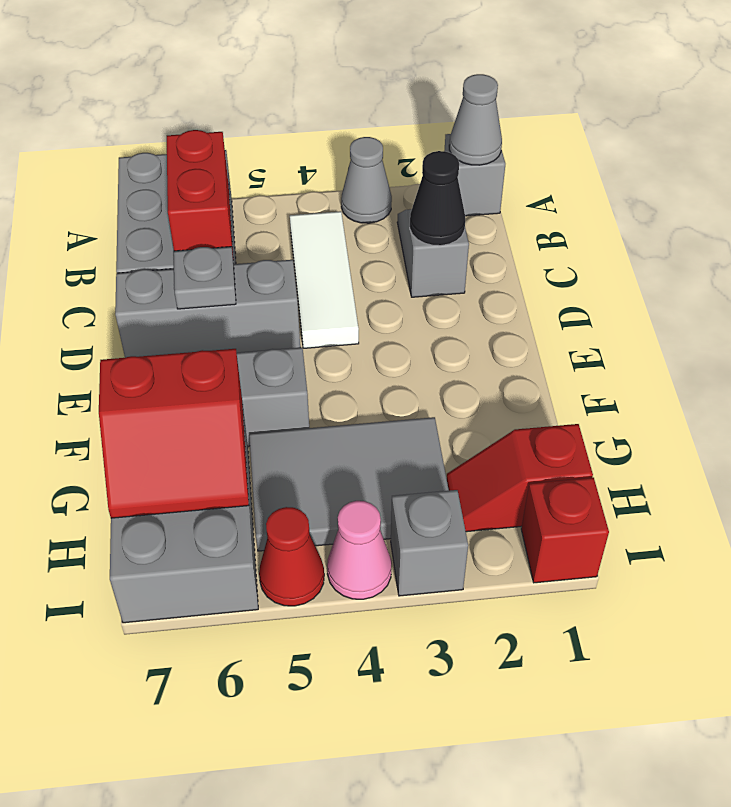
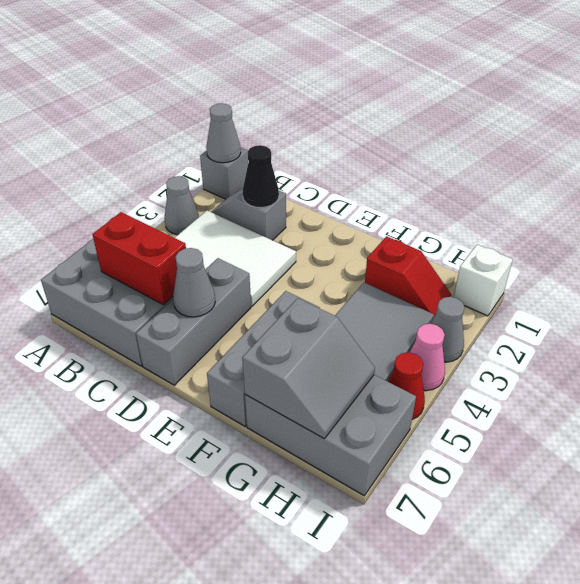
white 1x3 tile [290,211,359,348] -> white 2x3 tile [175,211,296,306]
grey 1x1 plate [174,247,236,309] -> grey 1x1 cone [173,248,215,317]
red 2x2 slope [99,349,249,518] -> grey 2x2 slope [242,298,375,439]
red 1x2 slope [446,424,593,532] -> red 1x2 slope turned to [365,236,451,316]
red 1x1 brick [521,477,609,583] -> white 1x1 brick [454,245,513,316]
grey 1x1 brick [391,490,468,596] -> grey 1x1 cone [431,297,465,362]

